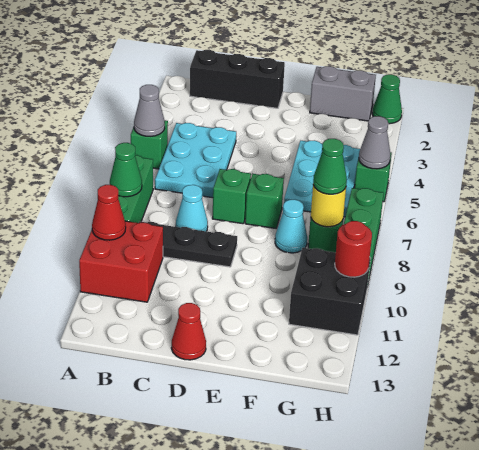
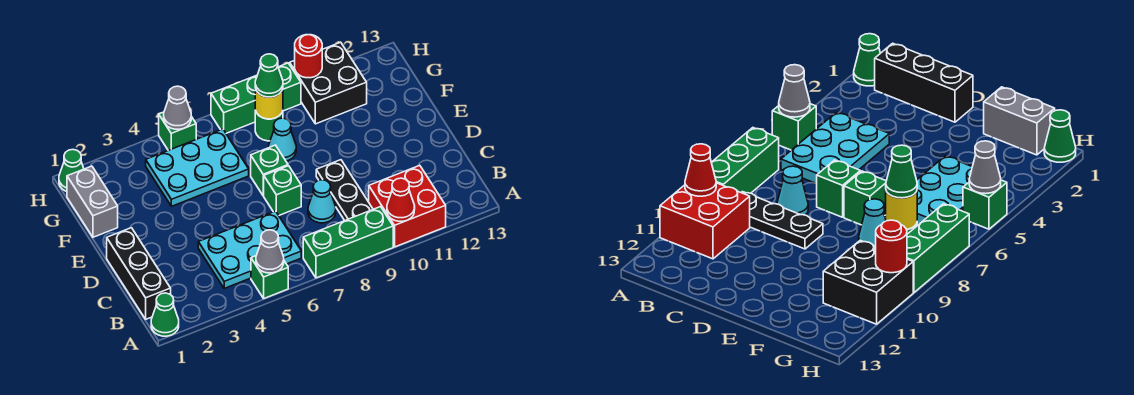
green 1x1 cone [110,143,142,197] -> green 1x1 cone moved to [151,293,179,336]
red 1x1 cone [171,303,206,360] -> none

